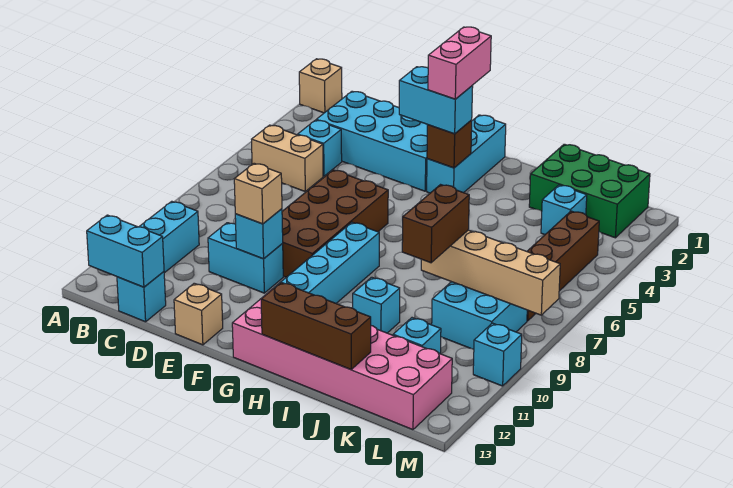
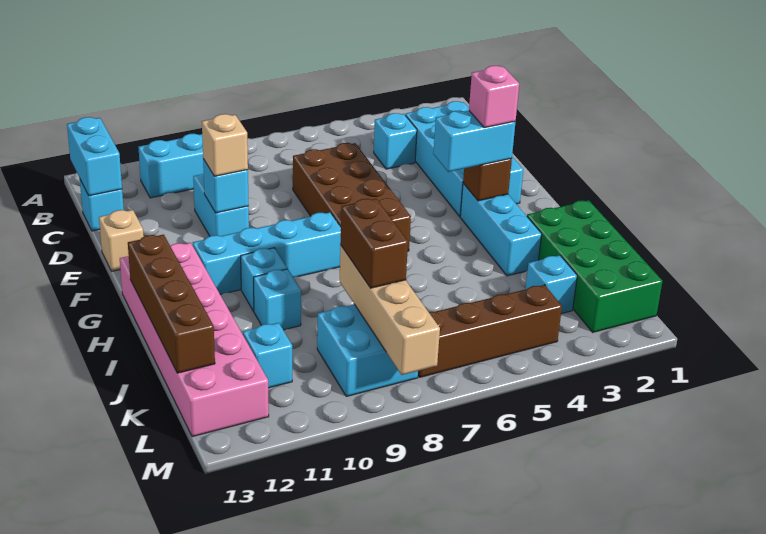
tan 1x1 brick [299,59,342,113] -> none
tan 1x2 brick [252,125,323,191] -> none
brown 2x4 brick [282,170,388,277] -> brown 2x4 brick turned to [293,143,411,251]
cyan 1x2 brick [399,67,473,134] -> cyan 1x2 brick turned to [433,110,515,172]
cyan 1x3 brick [427,115,506,193] -> cyan 1x3 brick turned to [460,184,542,276]
pink 1x2 brick [428,27,491,99] -> pink 1x1 brick [469,66,519,128]
brown 1x3 brick [261,282,371,370] -> brown 1x4 brick [128,235,215,373]
green 2x3 brick [529,144,650,238] -> green 2x4 brick [527,200,662,332]
brown 1x2 brick [402,185,469,263] -> brown 1x2 brick turned to [340,199,408,288]
cyan 1x1 brick [473,323,522,386] -> cyan 1x1 brick moved to [241,248,287,311]

